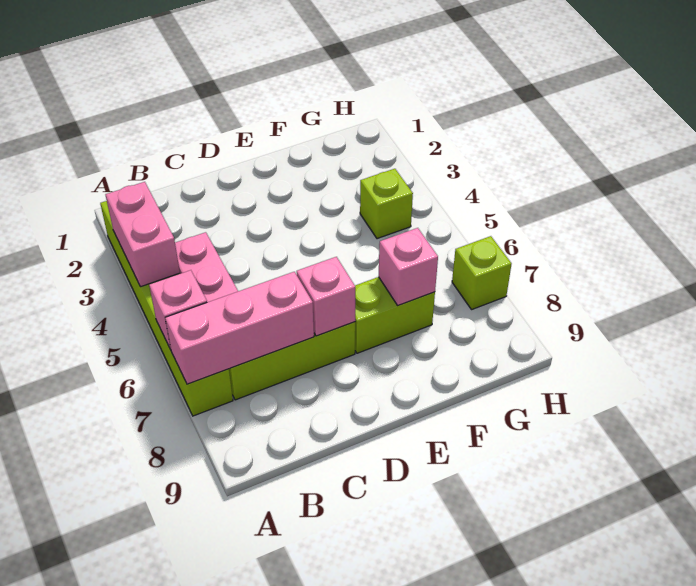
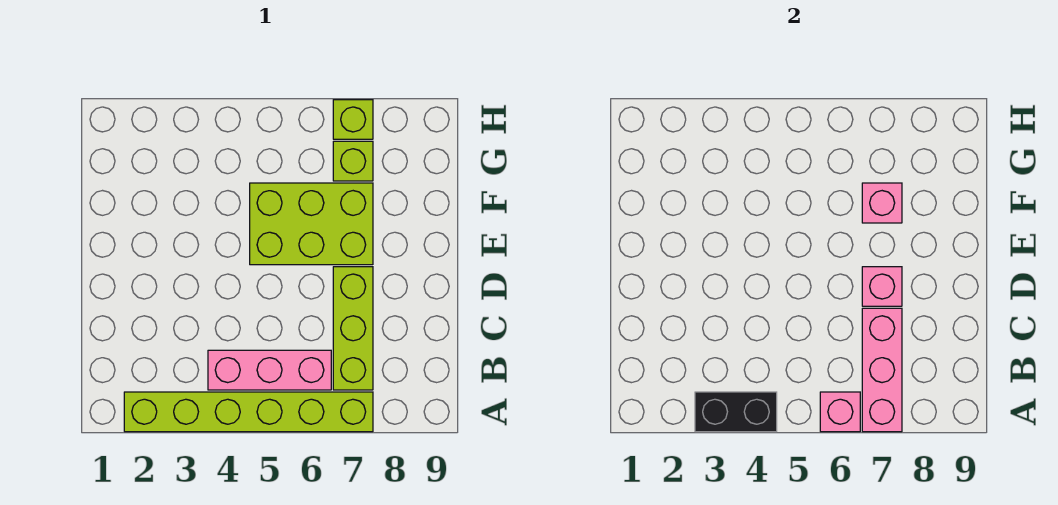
pink 1x2 brick [105,182,180,287] -> black 1x2 brick [695,392,777,432]
lime 1x2 brick [355,277,435,353] -> lime 2x3 brick [250,183,373,265]
lime 1x1 brick [360,169,413,239] -> lime 1x1 brick moved to [333,141,373,181]

